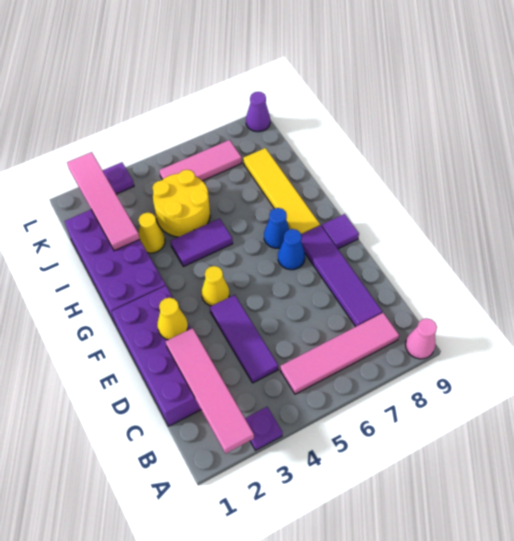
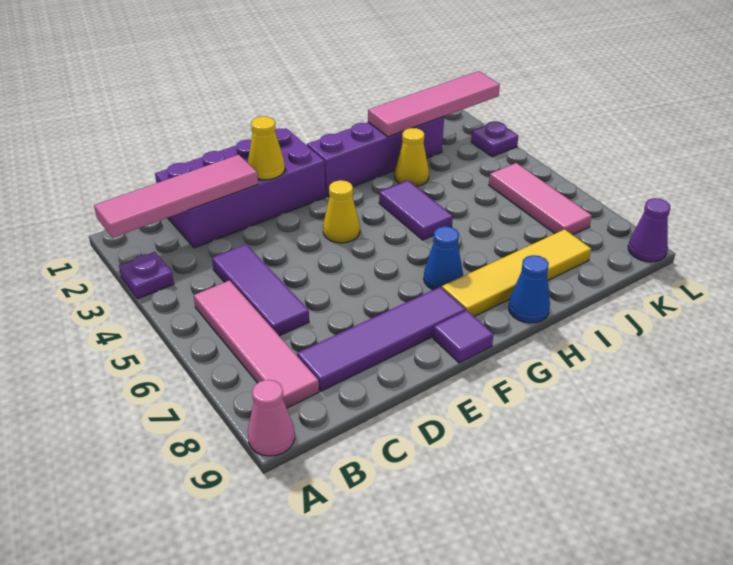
purple 1x3 tile [210,295,278,383] -> purple 1x3 tile turned to [212,244,309,336]
blue 1x1 cone [278,229,305,270] -> blue 1x1 cone moved to [509,255,550,323]
purple 2x4 brick [65,210,166,324] -> purple 1x4 brick [307,117,444,197]
yellow 2x2 round brick [152,170,210,237] -> none

